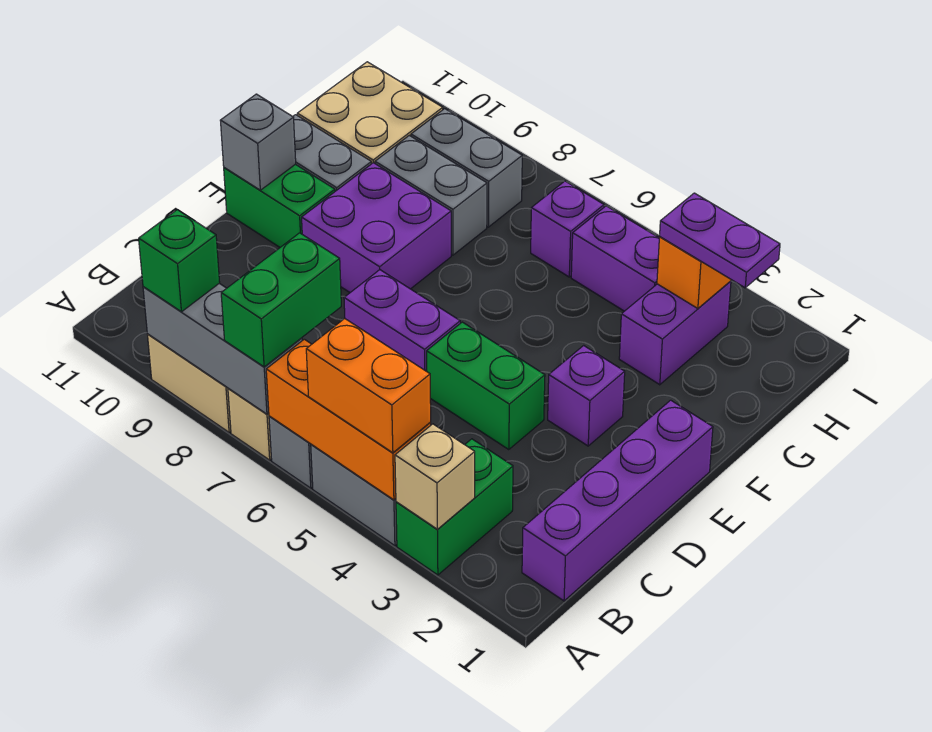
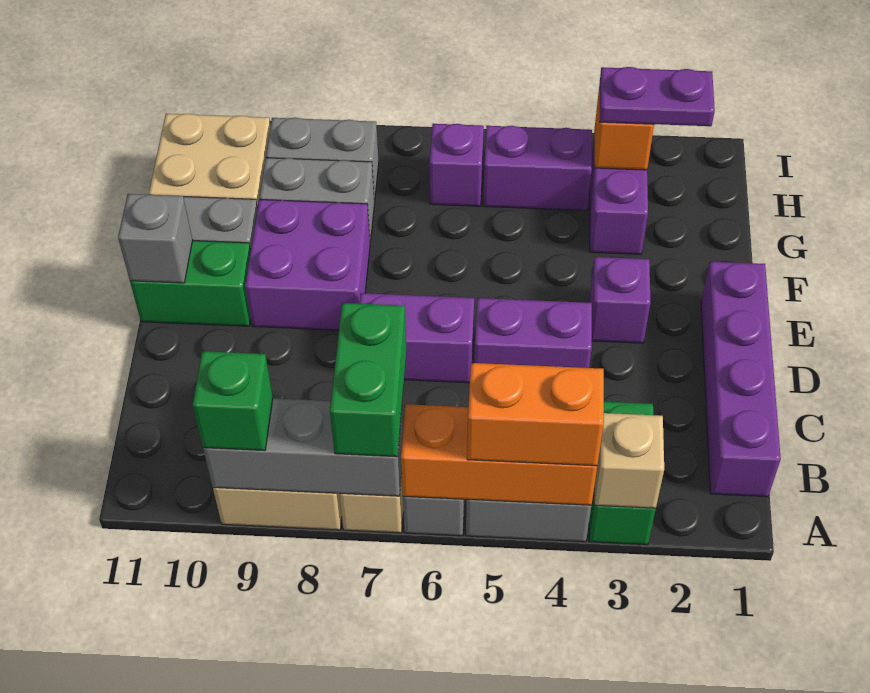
green 1x2 brick [427,322,545,449] -> purple 1x2 brick [474,298,592,368]

